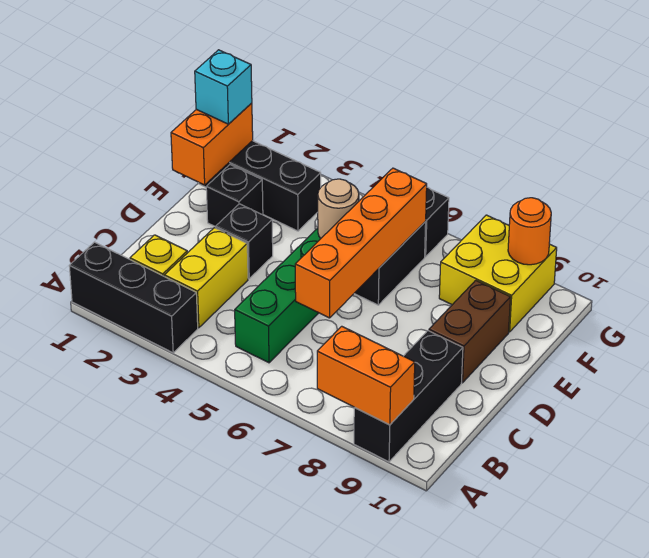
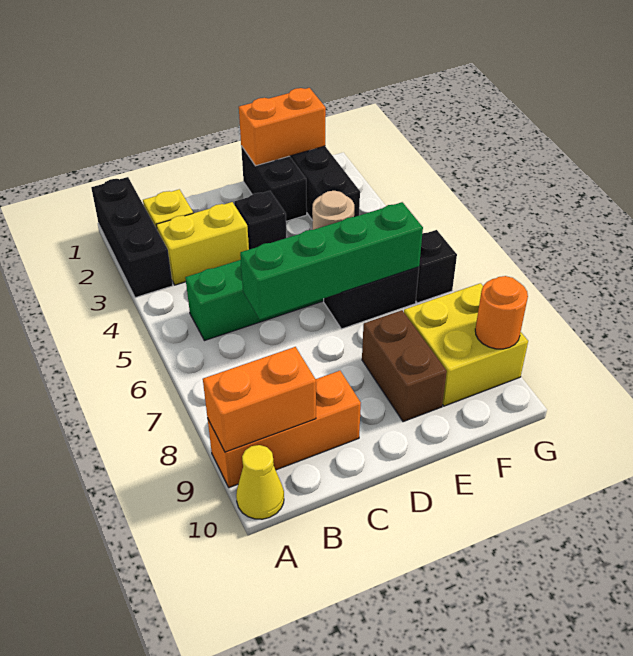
orange 1x2 brick [317,326,415,425] -> orange 1x2 brick turned to [203,347,316,452]
black 1x3 brick [354,331,463,462] -> orange 1x3 brick [208,371,361,488]
none -> yellow 1x1 cone [236,445,284,519]
orange 1x4 brick [295,168,427,318] -> green 1x4 brick [240,202,423,319]
brown 1x2 brick [429,280,511,383] -> brown 1x2 brick turned to [362,310,447,422]
black 1x1 brick [206,165,263,227] -> black 1x2 brick [241,146,307,221]
cyan 1x1 brick [195,50,252,124] -> none

